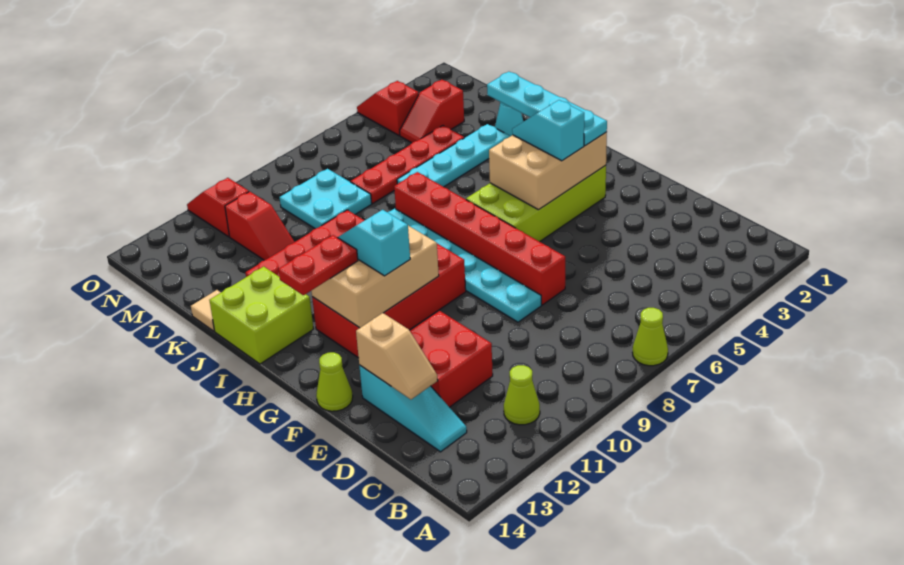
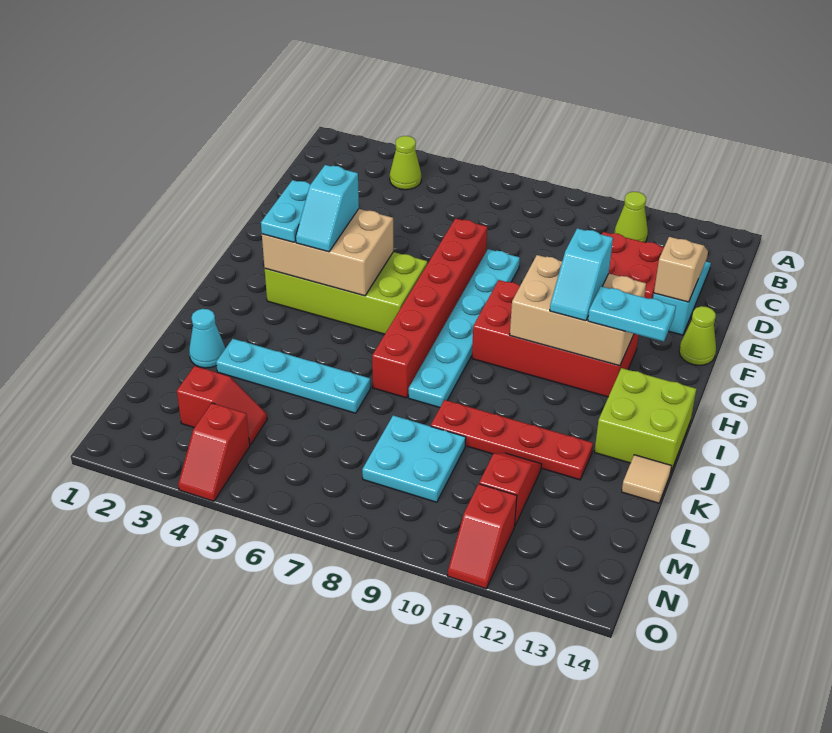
lime 1x1 cone [633,308,668,366] -> lime 1x1 cone moved to [390,136,421,190]
cyan 1x4 plate [487,72,607,146] -> cyan 1x2 plate [261,180,310,242]
red 1x2 plate [279,235,358,295] -> cyan 1x2 plate [588,286,676,342]
red 1x4 plate [351,126,464,203] -> none

